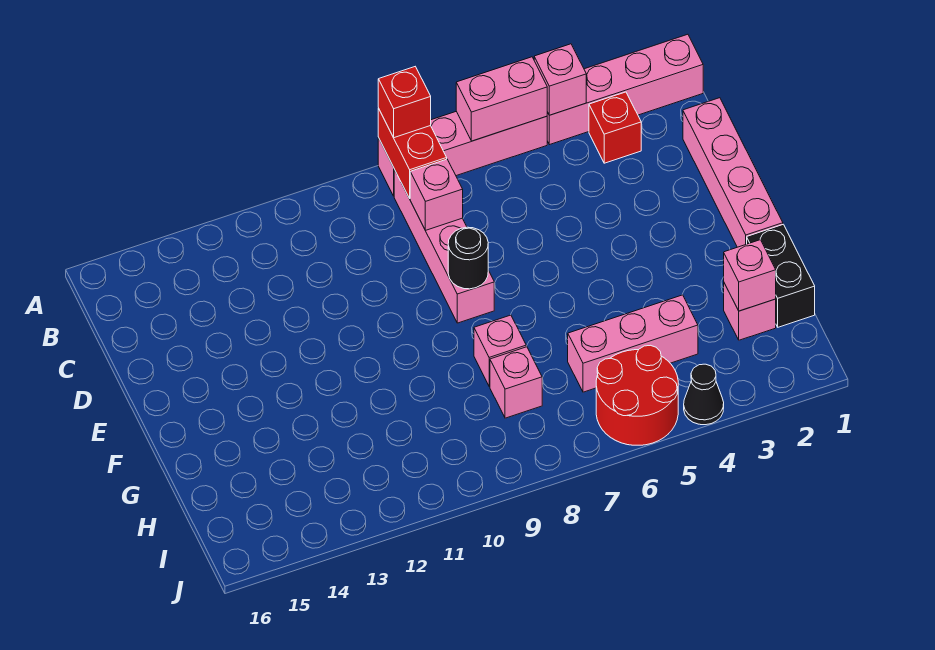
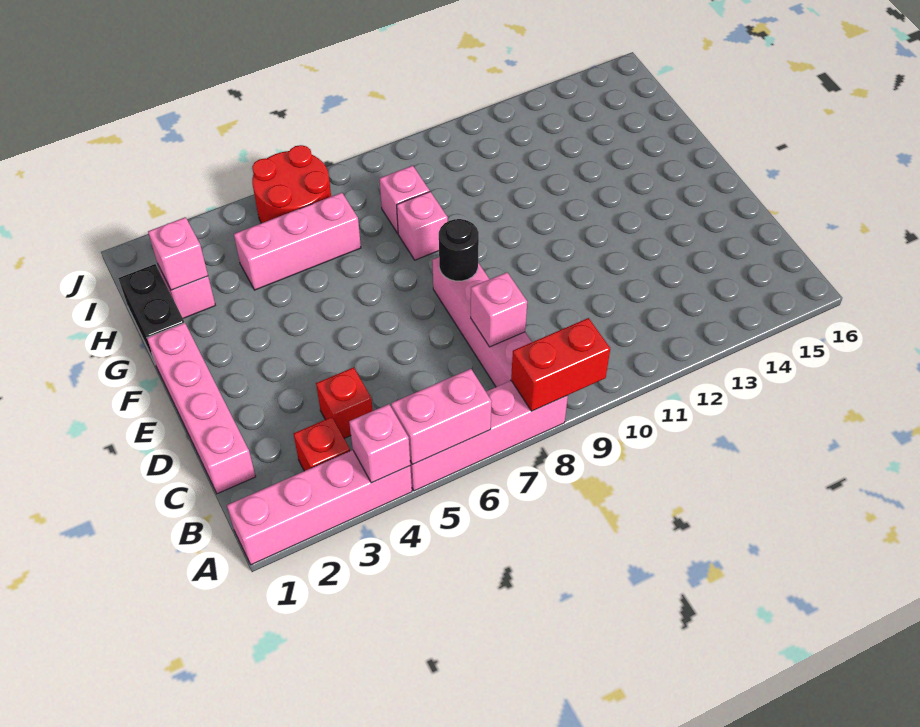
red 1x2 brick [378,108,447,198] -> red 1x2 brick turned to [511,318,610,411]
red 1x1 brick [378,67,431,138] -> red 1x1 brick moved to [316,367,373,438]
black 1x1 cone [684,364,724,425] -> none

